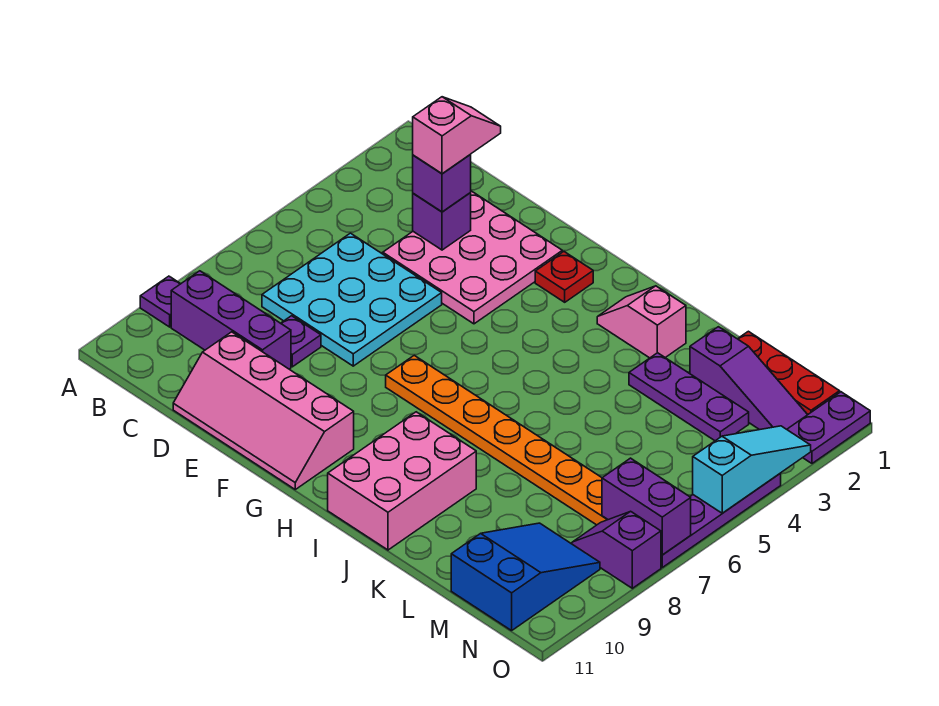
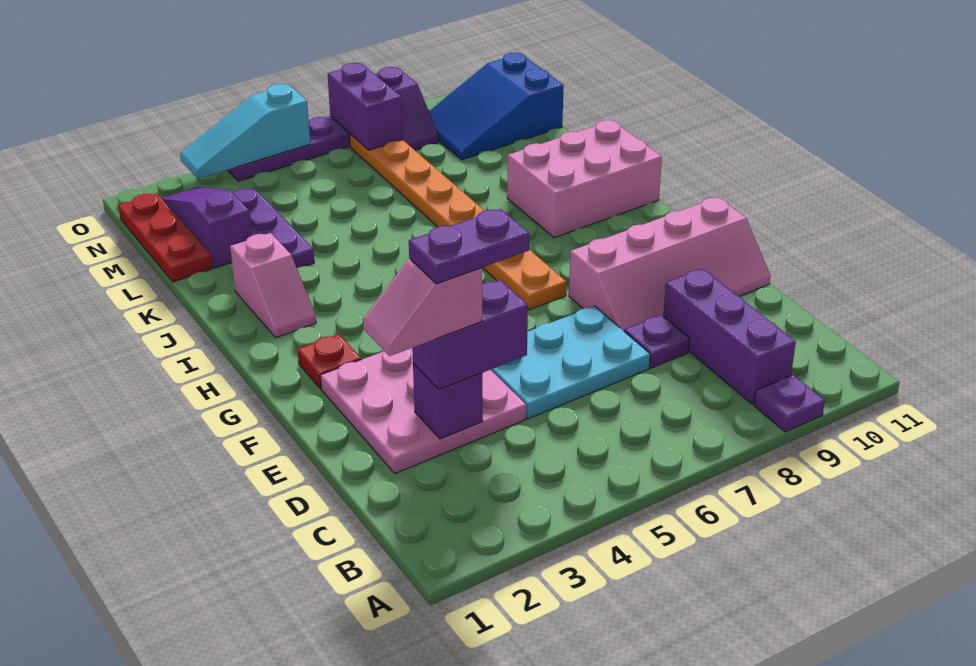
cyan 3x3 plate [262,233,442,366] -> cyan 2x3 plate [491,306,650,419]
purple 1x1 brick [413,155,471,212] -> purple 1x2 brick [412,280,528,390]
pink 2x4 slope [173,332,354,489] -> pink 2x4 slope turned to [569,197,771,331]
purple 1x2 plate [787,392,870,463] -> purple 1x2 plate moved to [409,209,529,284]

